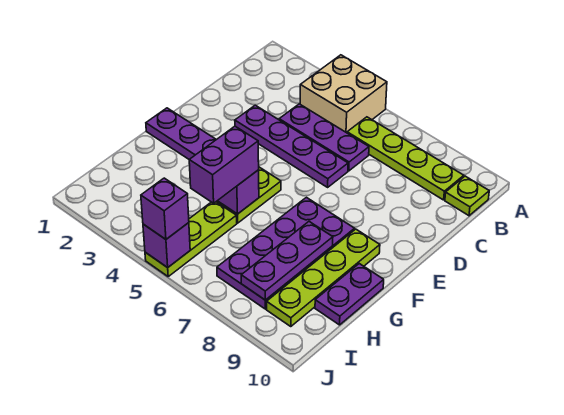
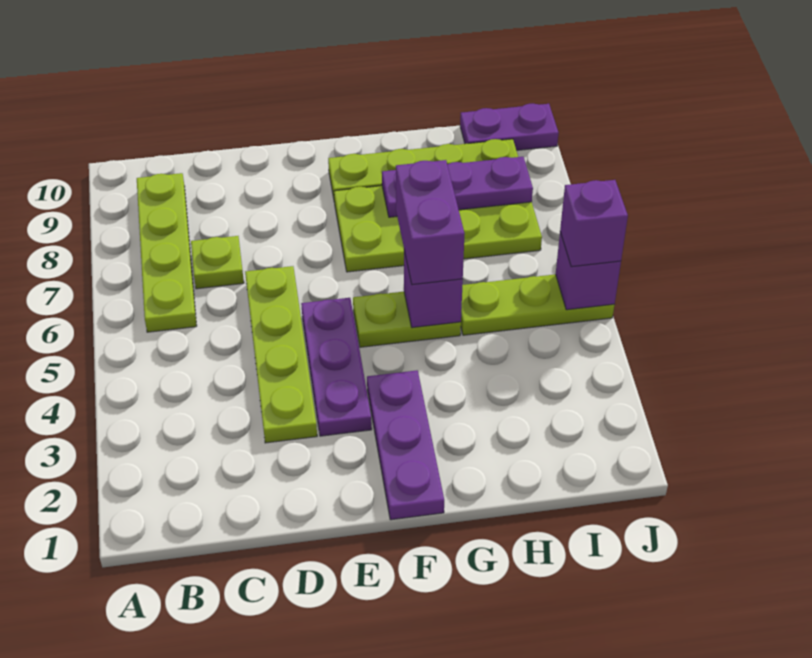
tan 2x2 brick [300,55,387,133] -> none
lime 1x1 plate [445,176,489,216] -> lime 1x1 plate moved to [191,236,244,289]
purple 1x3 plate [279,104,369,171] -> purple 1x3 plate moved to [301,298,372,436]
purple 1x4 plate [235,105,348,187] -> lime 1x4 plate [245,266,317,443]
purple 2x4 plate [217,197,355,309] -> lime 2x4 plate [334,186,542,272]
purple 1x2 brick [189,126,259,203] -> purple 1x2 brick turned to [396,160,464,285]
purple 1x2 plate [315,264,384,325] -> purple 1x2 plate moved to [460,103,558,150]

